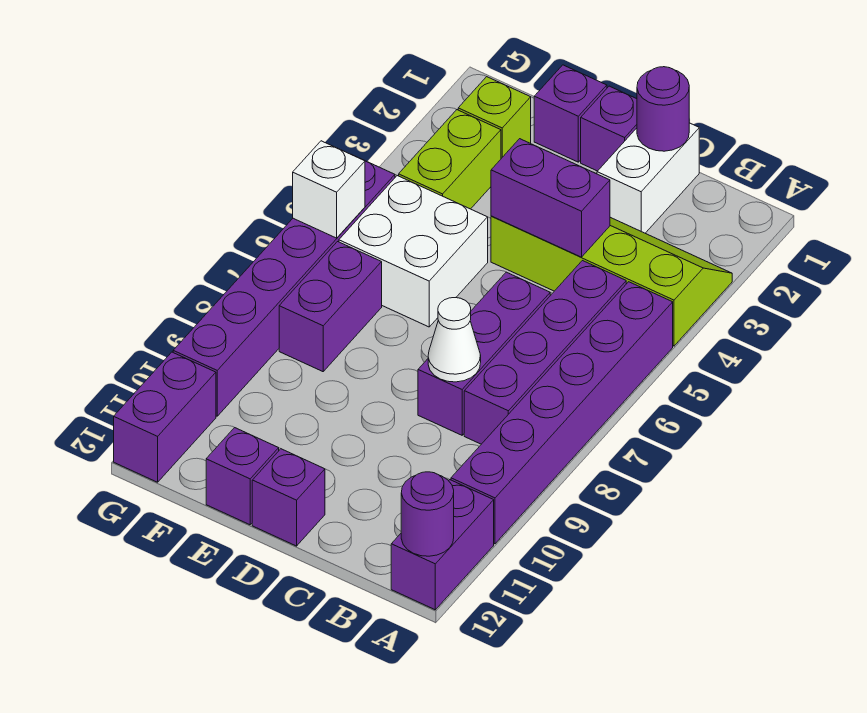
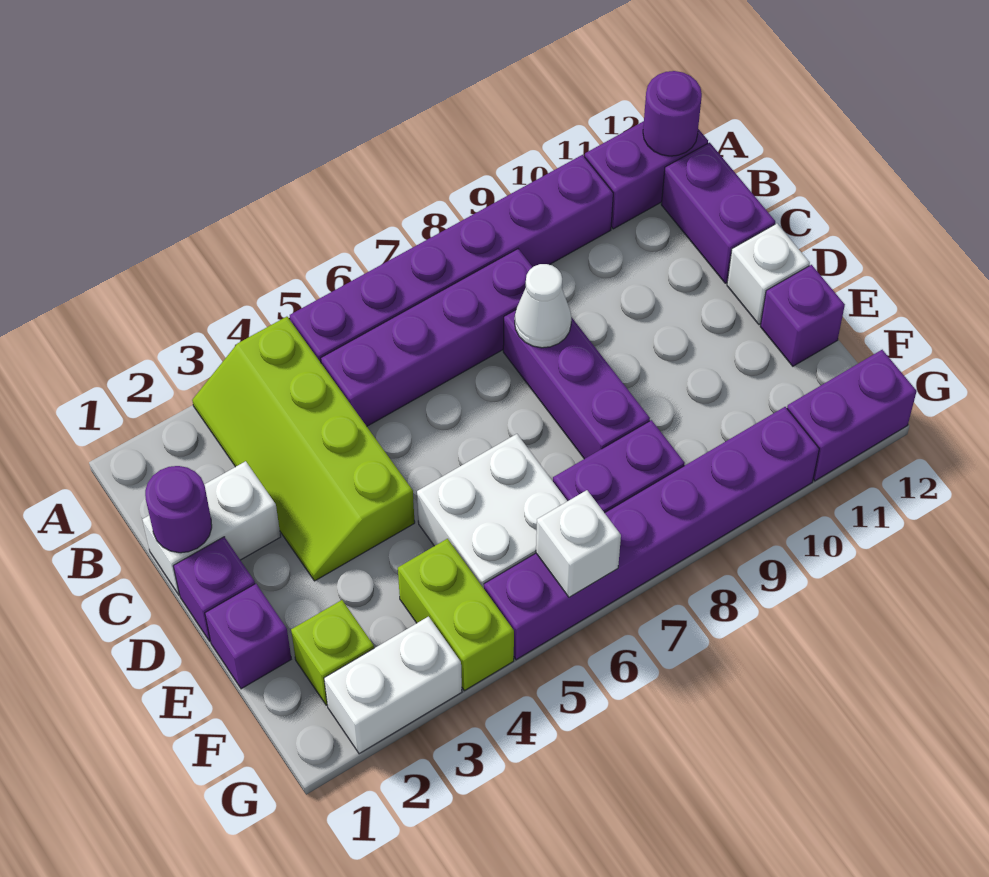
purple 1x2 brick [491,139,610,257] -> purple 1x2 brick moved to [661,143,775,283]
purple 1x3 brick [418,272,550,435] -> purple 1x3 brick turned to [503,310,650,459]
purple 1x1 brick [252,449,325,546] -> white 1x1 brick [727,223,810,324]
lime 1x2 brick [399,110,501,209] -> lime 1x2 brick turned to [398,539,514,691]
none -> white 1x2 brick [324,617,462,754]

